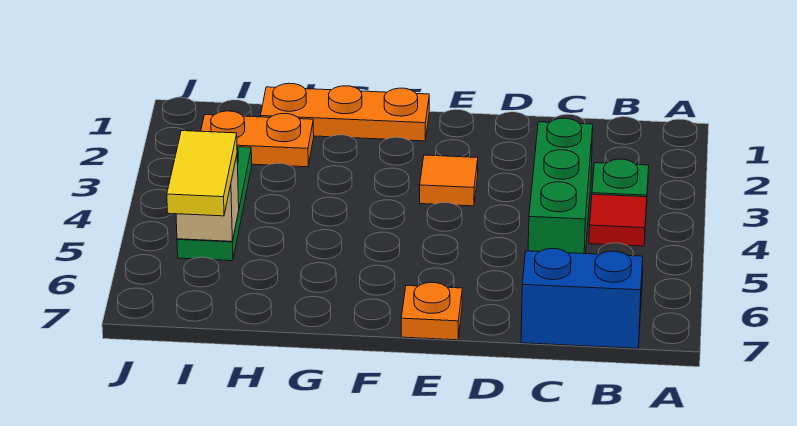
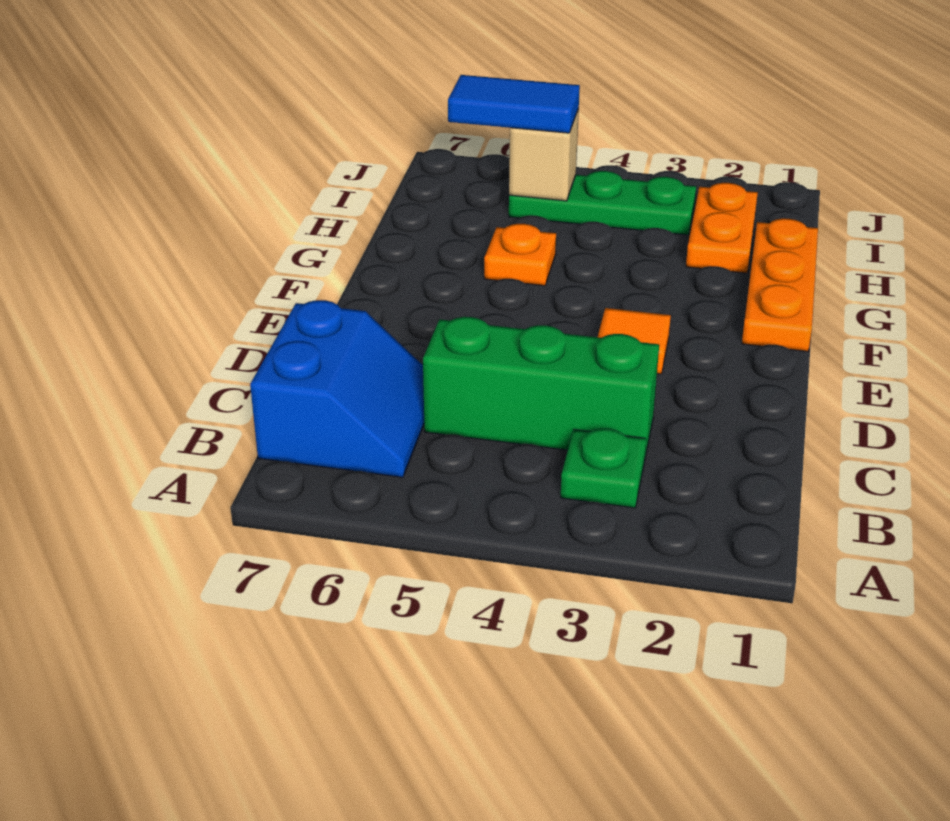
red 1x1 tile [589,194,647,246] -> none
orange 1x1 plate [401,282,462,340] -> orange 1x1 plate moved to [484,224,556,286]
yellow 1x2 tile [167,131,237,216] -> blue 1x2 tile [448,75,580,133]

